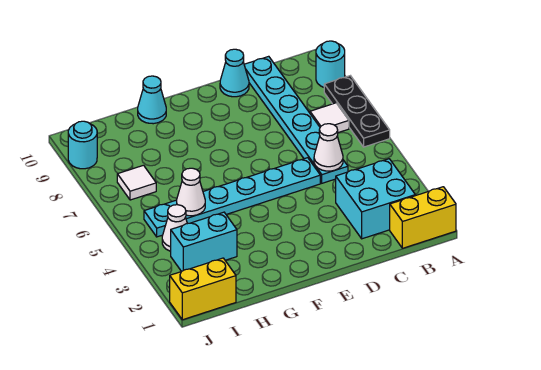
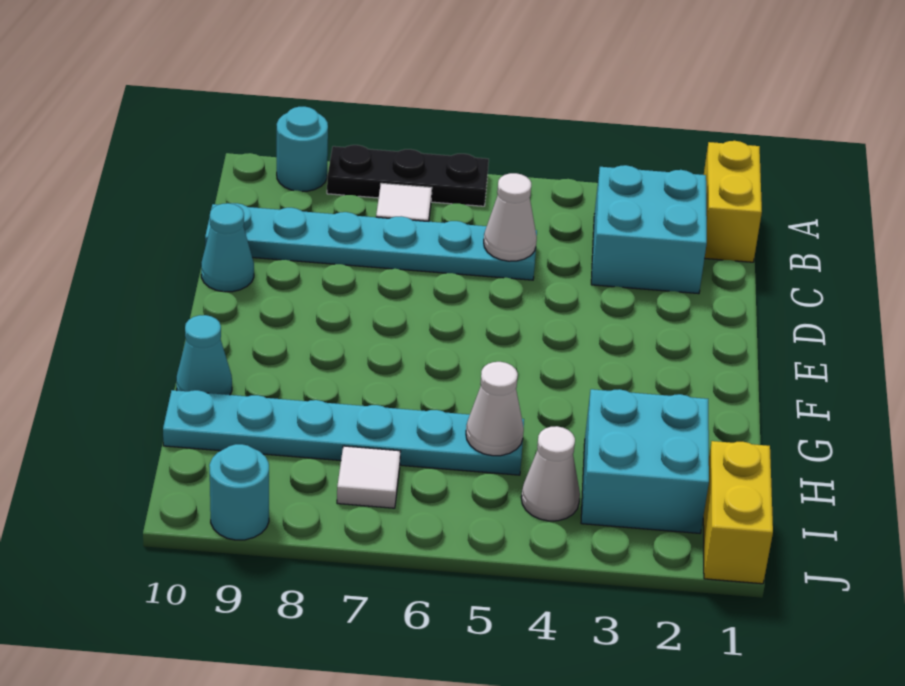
cyan 1x6 plate [144,158,320,237] -> cyan 1x6 plate turned to [163,390,524,475]
cyan 1x2 brick [171,212,237,272] -> cyan 2x2 brick [581,389,709,533]

